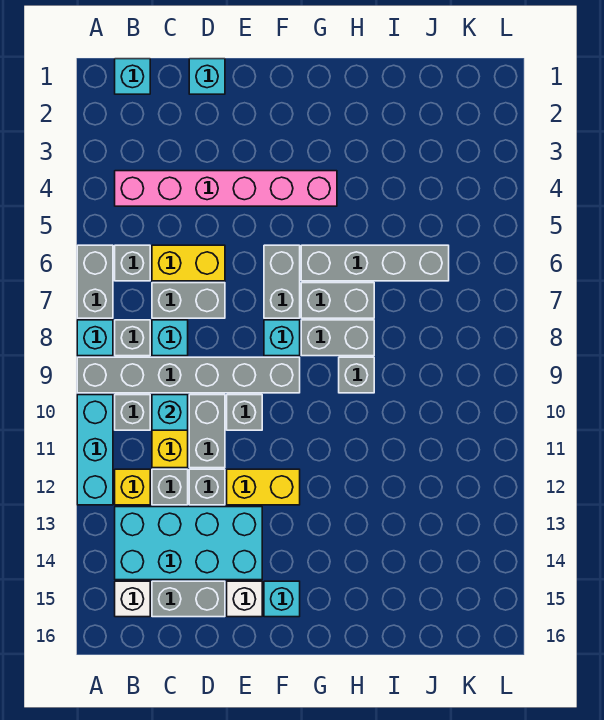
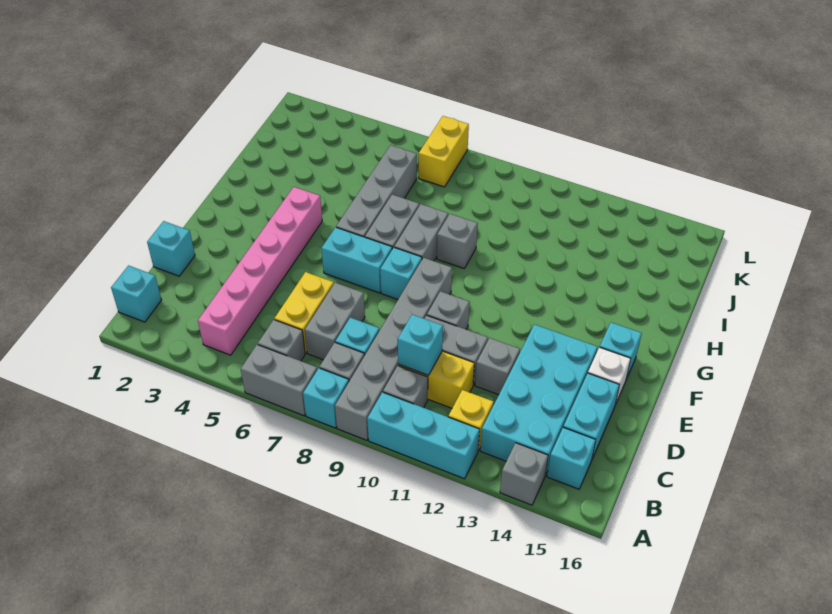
white 1x1 brick [115,581,150,617] -> cyan 1x1 brick [547,427,596,489]
grey 1x1 brick [152,469,188,505] -> grey 1x1 brick moved to [500,443,548,505]
grey 1x2 brick [152,581,225,617] -> cyan 1x2 brick [563,373,619,459]
yellow 1x2 brick [227,469,300,505] -> yellow 1x2 brick moved to [419,116,469,187]
grey 1x2 brick [264,245,300,318] -> cyan 1x2 brick [321,227,392,293]

